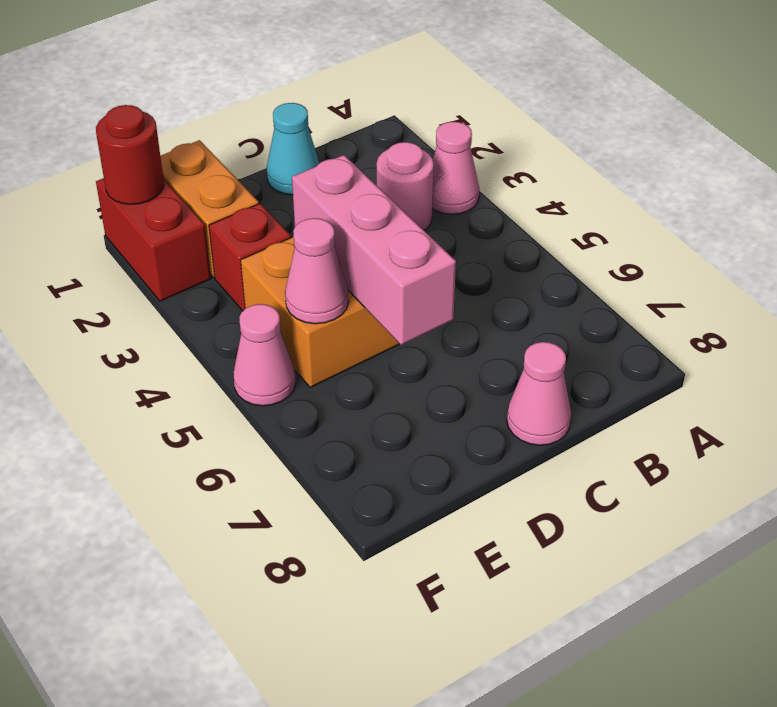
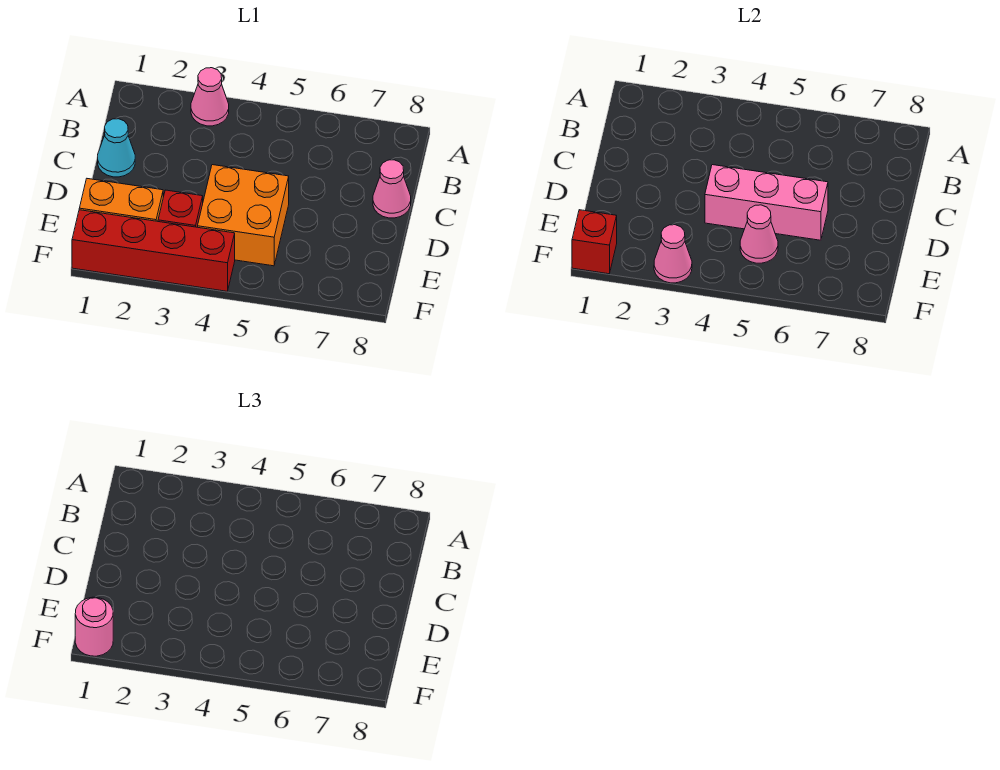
pink 1x1 round brick [377,142,434,230] -> pink 1x1 round brick moved to [75,597,113,656]
red 1x2 brick [96,178,211,301] -> red 1x4 brick [72,210,235,291]
red 1x1 round brick [96,105,164,204] -> red 1x1 brick [572,210,617,274]
pink 1x1 cone [233,304,296,406] -> pink 1x1 cone moved to [654,225,692,283]

